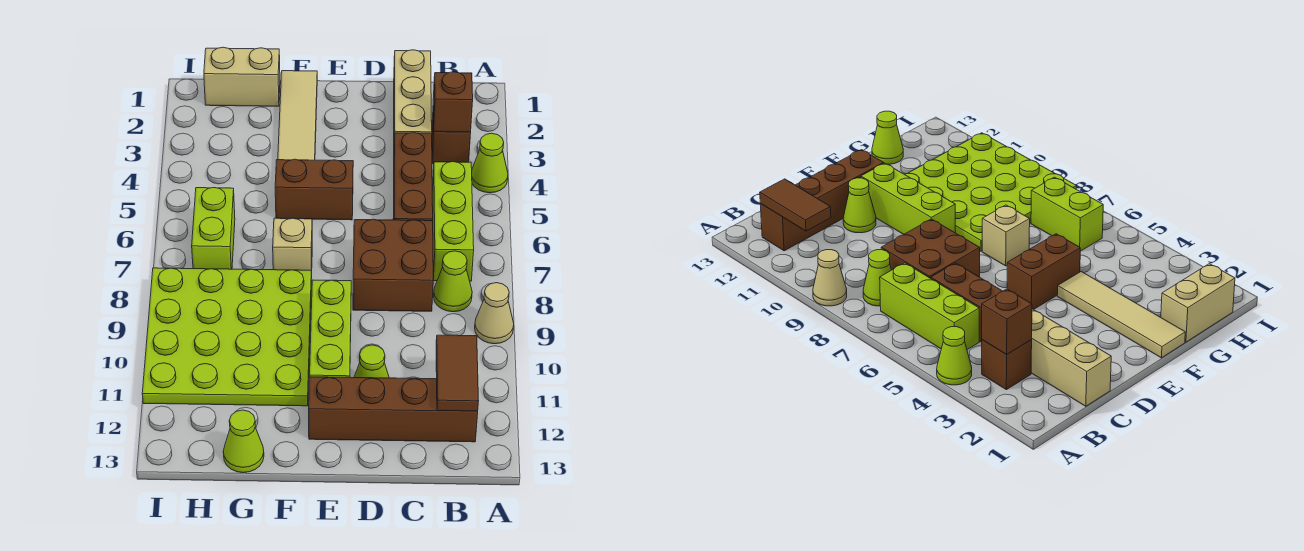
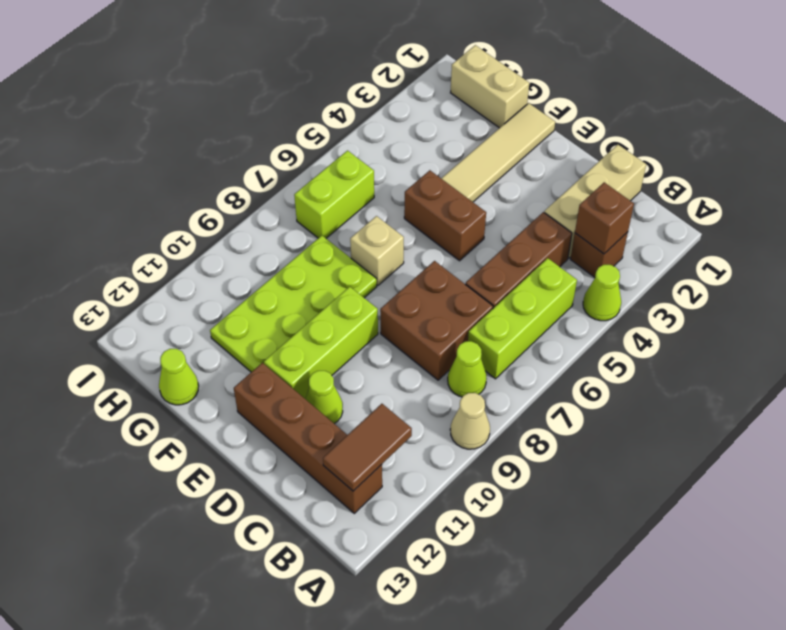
lime 4x4 plate [142,268,311,406] -> lime 2x4 plate [210,236,377,372]

